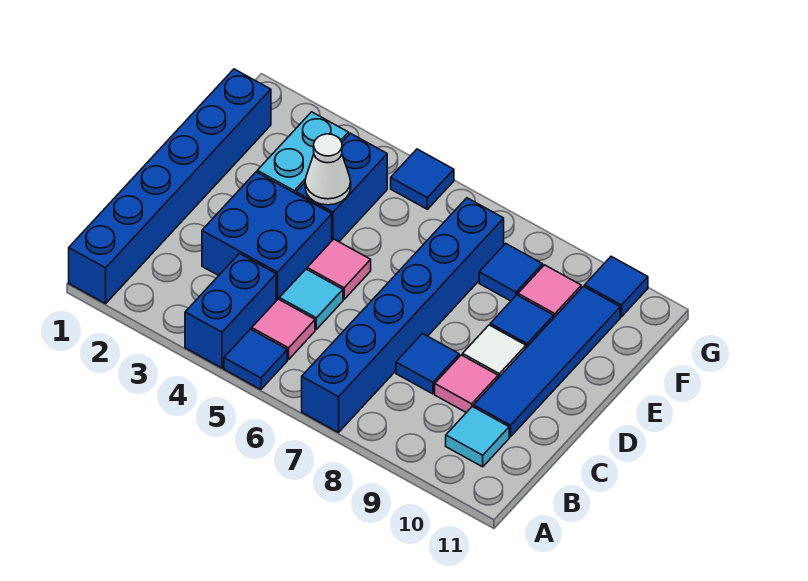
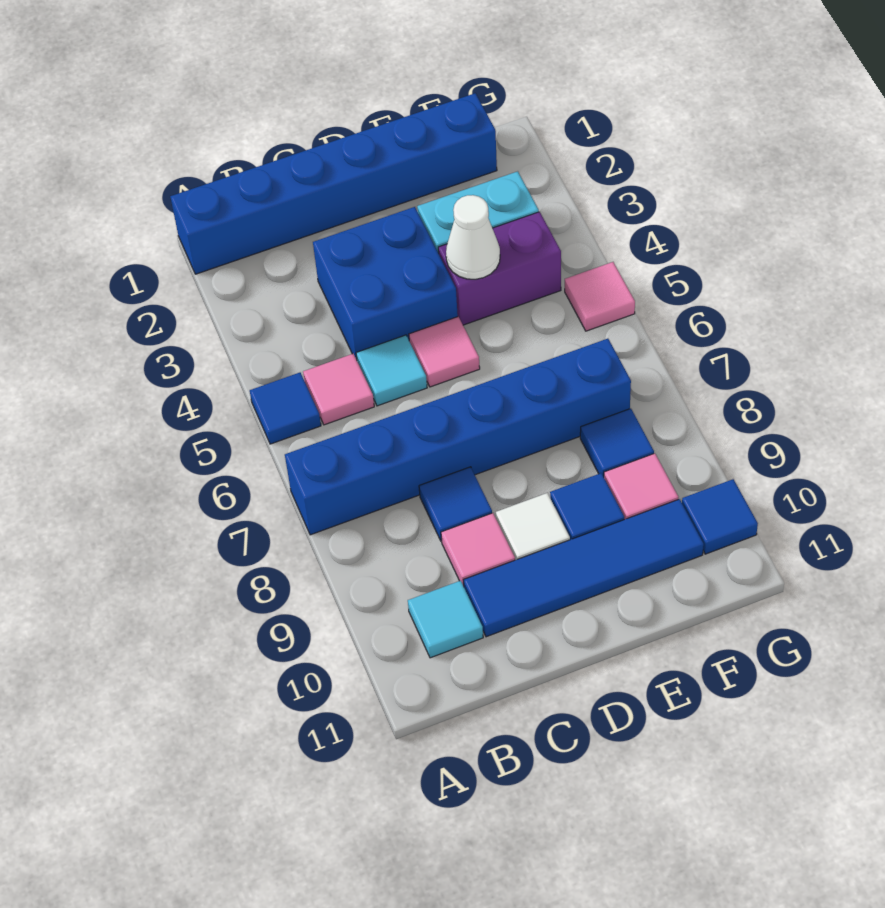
blue 1x2 brick [185,254,276,368] -> none
blue 1x2 brick [296,133,387,242] -> purple 1x2 brick [438,212,561,325]
blue 1x1 tile [391,149,454,209] -> pink 1x1 tile [565,262,635,331]

